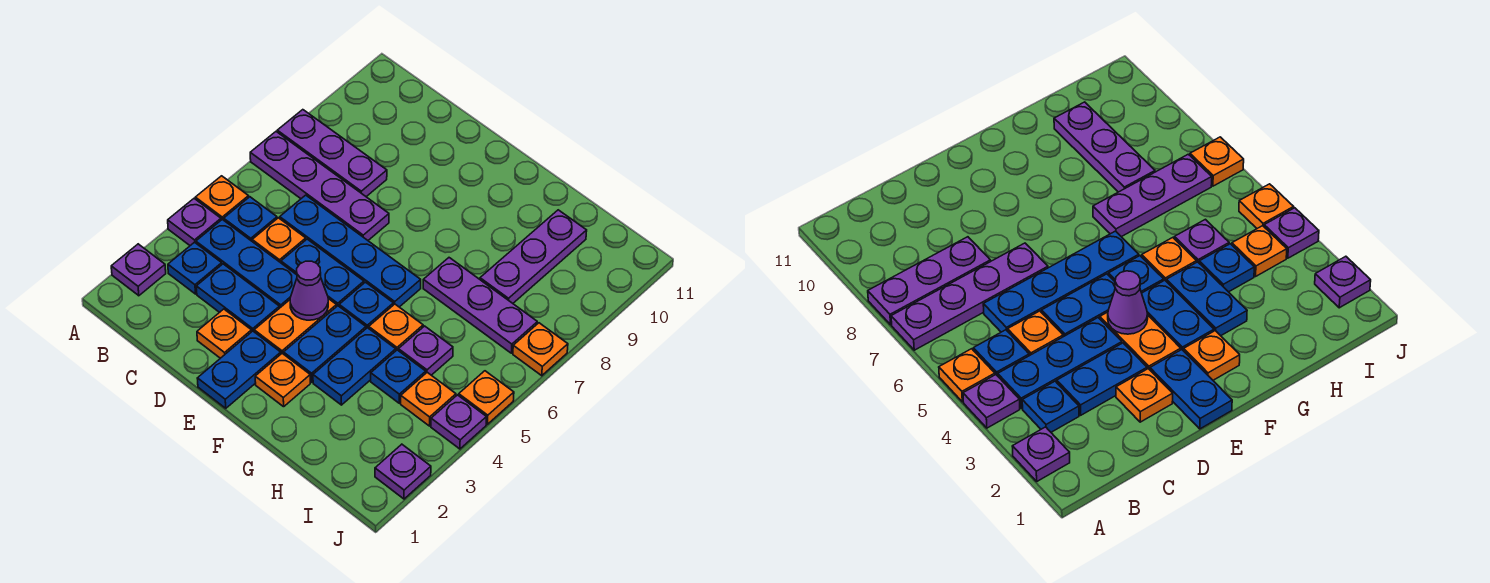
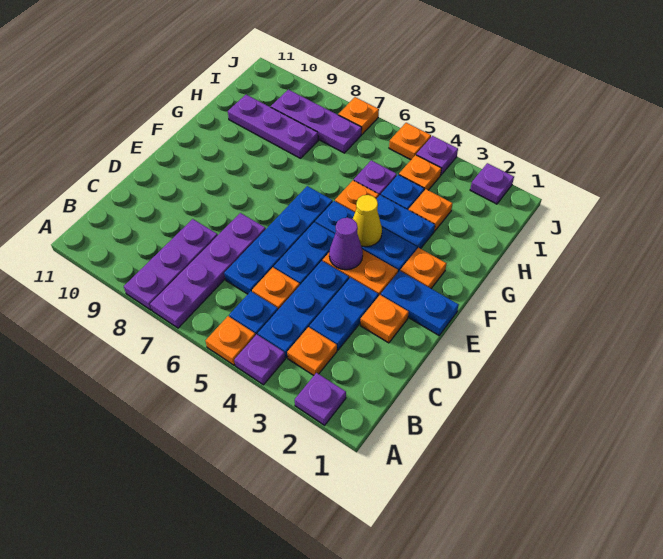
blue 1x1 plate [168,242,222,294] -> orange 1x1 plate [287,327,337,375]
none -> yellow 1x1 cone [353,195,382,247]
purple 1x3 plate [423,258,537,353] -> purple 1x3 plate turned to [271,90,362,153]
none -> orange 1x1 plate [409,189,453,231]

